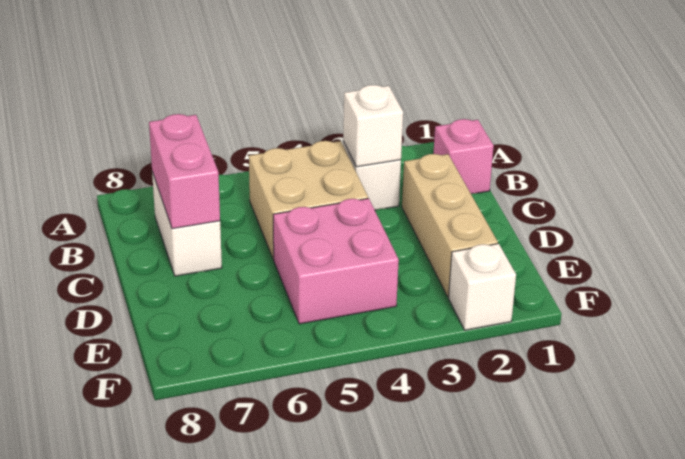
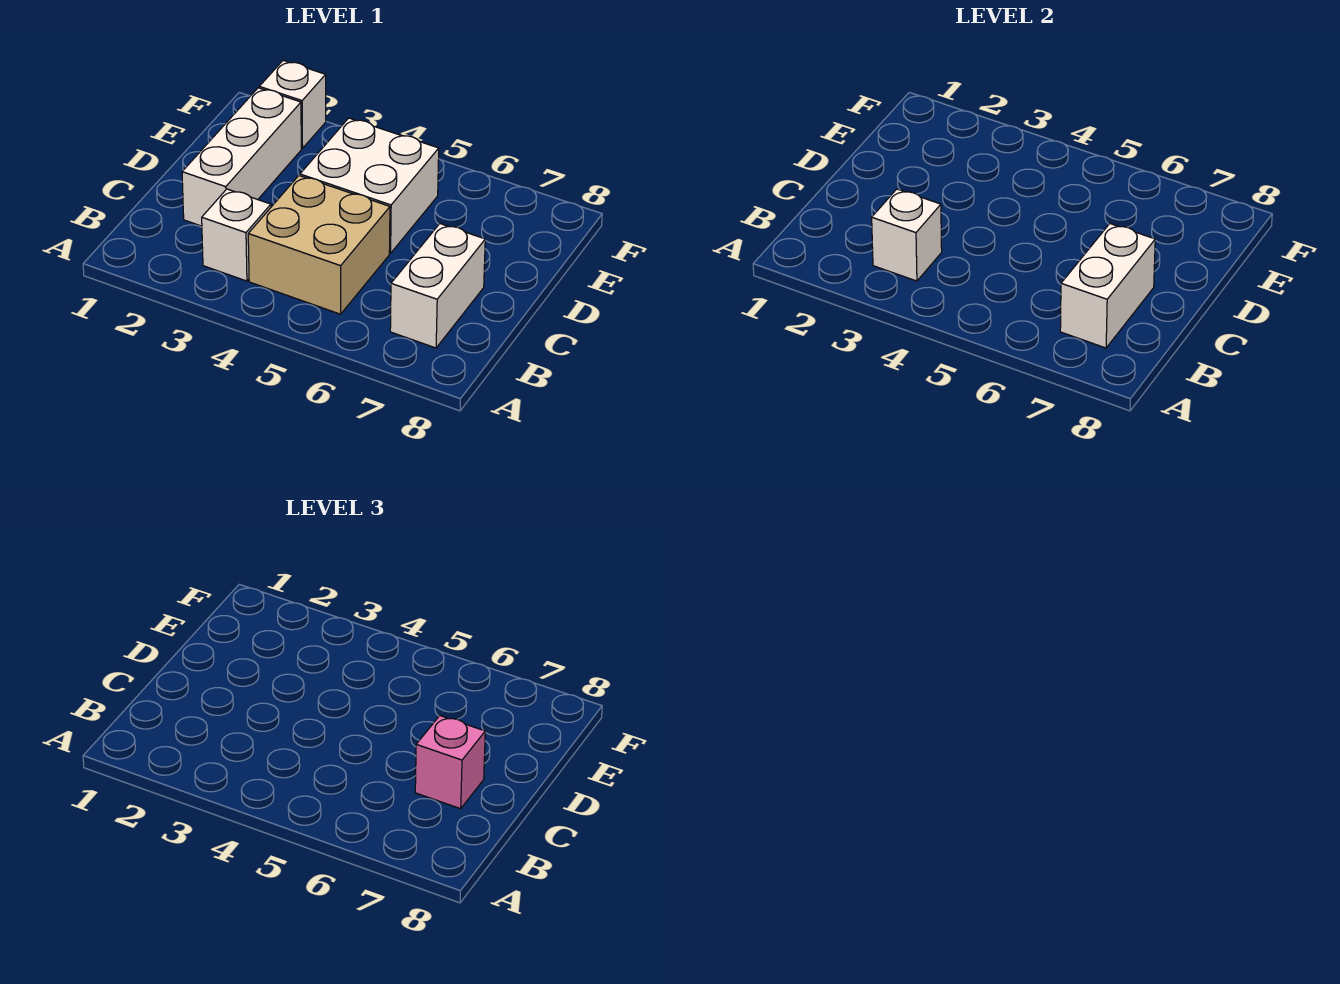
pink 1x1 brick [433,119,494,194] -> pink 1x1 brick moved to [415,716,485,809]
pink 1x2 brick [149,114,220,229] -> white 1x2 brick [1060,224,1155,348]
tan 1x3 brick [402,154,498,297] -> white 1x3 brick [182,88,301,226]
pink 2x2 brick [273,198,399,324] -> white 2x2 brick [300,118,439,253]

